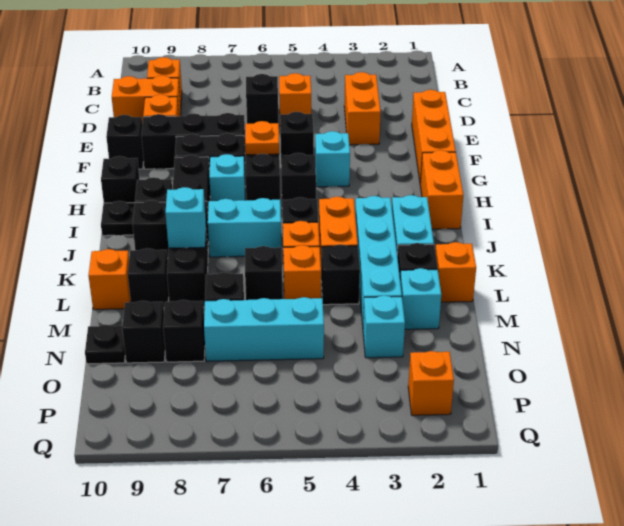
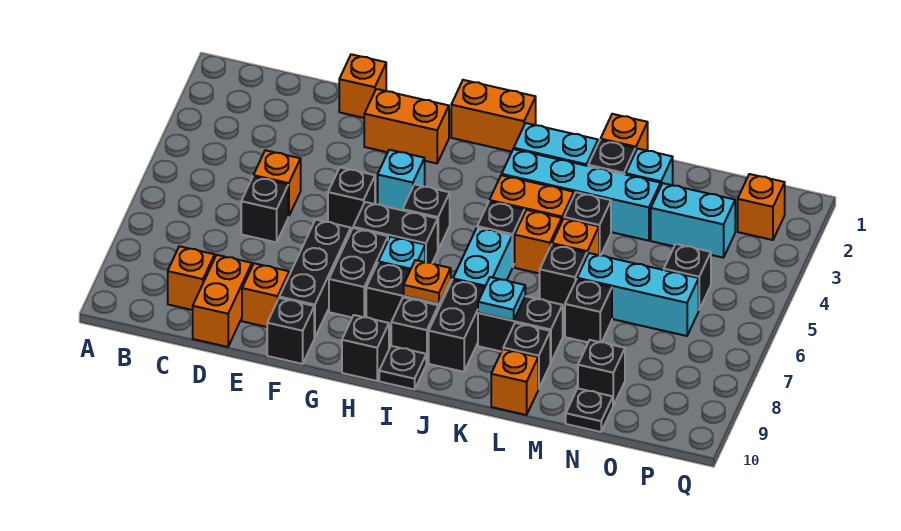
orange 1x2 brick [344,72,381,145] -> orange 1x2 brick moved to [364,89,449,163]
orange 1x3 brick [412,90,456,183] -> orange 1x1 brick [339,54,386,118]
orange 1x1 plate [245,121,279,155] -> orange 1x1 plate moved to [404,260,451,304]
cyan 1x1 brick [165,187,206,248] -> cyan 1x1 plate [478,277,525,321]
cyan 1x1 brick [363,296,405,358] -> cyan 1x2 brick [651,183,735,258]
cyan 1x3 brick [204,297,324,361] -> cyan 1x3 brick turned to [577,253,699,336]
black 1x1 brick [163,300,205,362] -> black 1x1 brick moved to [664,244,711,309]

